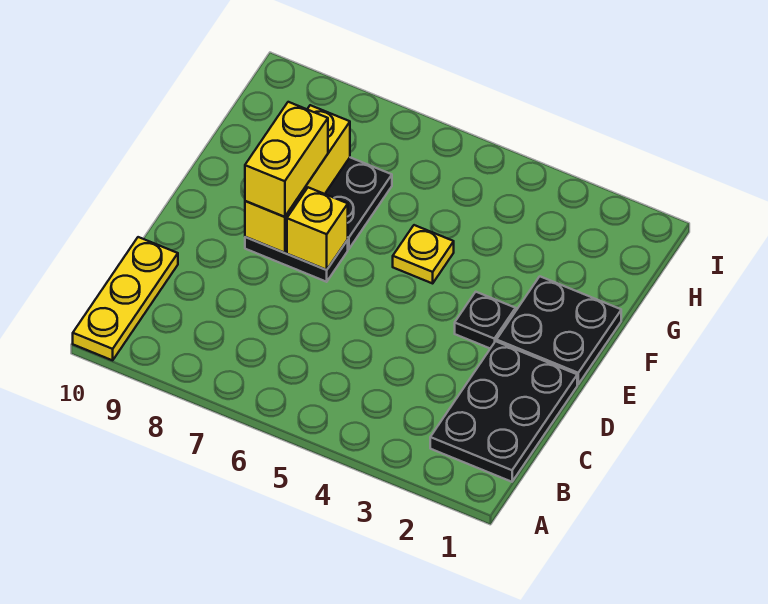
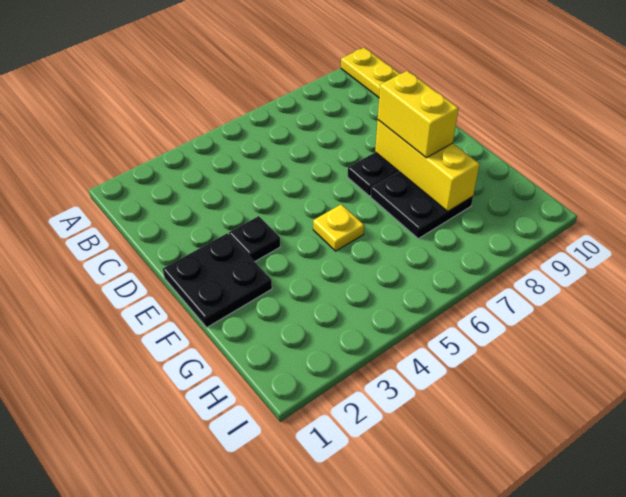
black 2x3 plate [430,341,577,482] -> none
yellow 1x1 brick [287,187,348,270] -> none

